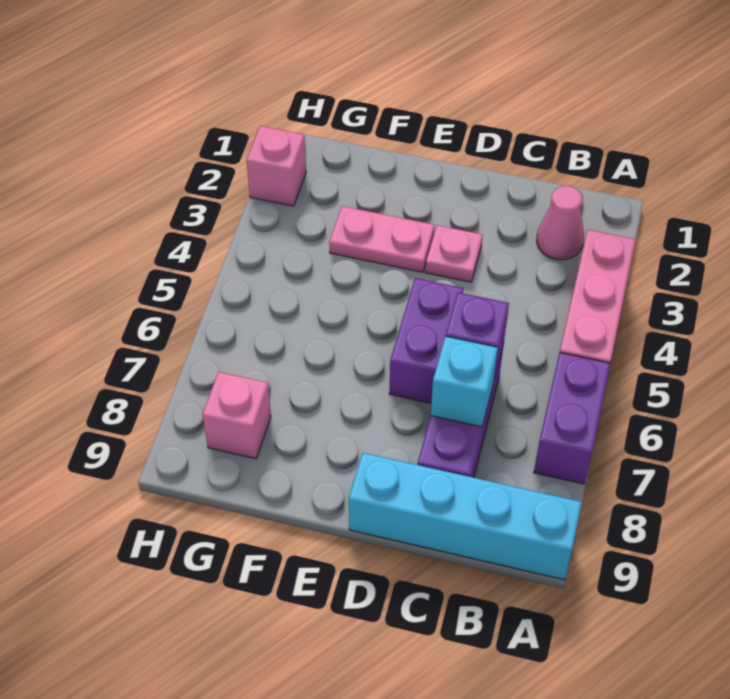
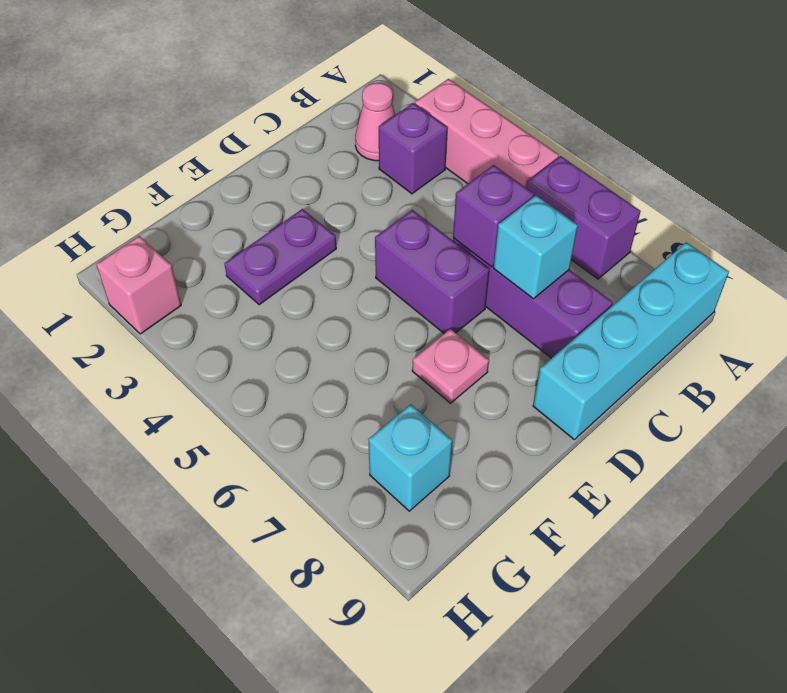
none -> purple 1x1 brick [379,103,448,194]
pink 1x1 plate [425,225,483,282] -> pink 1x1 plate moved to [412,329,489,403]
pink 1x2 plate [329,206,434,272] -> purple 1x2 plate [224,209,336,305]
pink 1x1 brick [202,372,271,459] -> cyan 1x1 brick [368,404,452,511]

